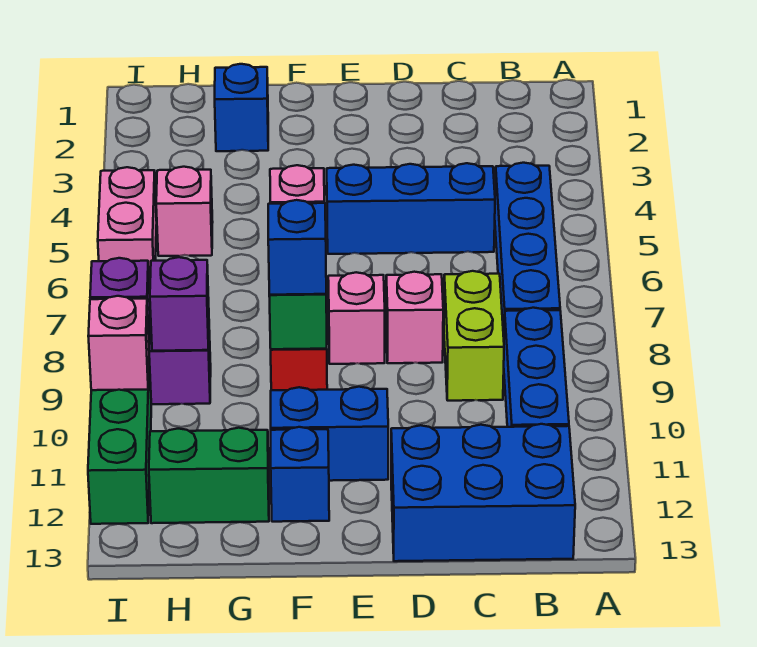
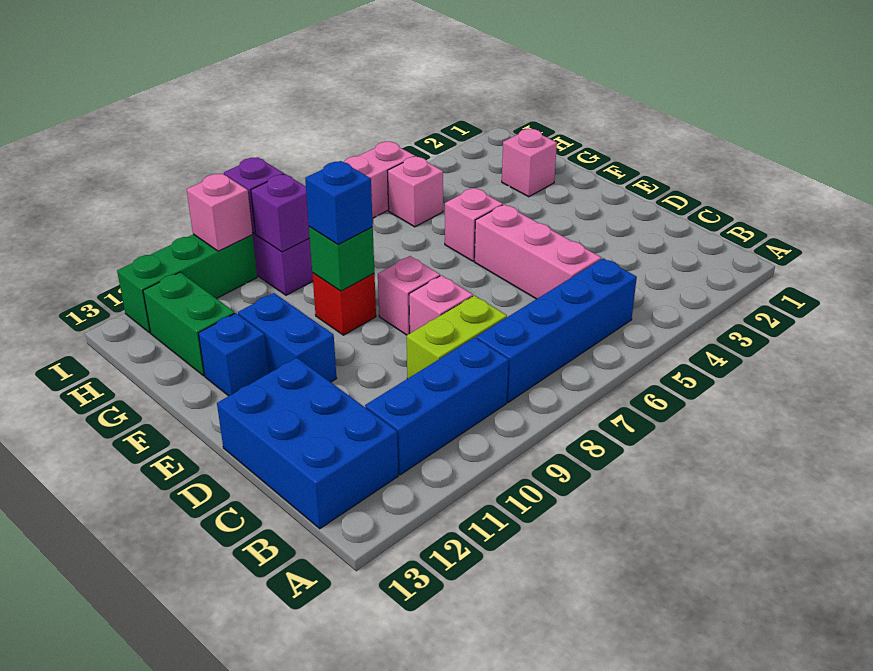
blue 1x3 brick [327,163,495,254] -> pink 1x3 brick [474,204,601,299]
blue 1x1 brick [215,64,268,151] -> pink 1x1 brick [502,129,557,197]

